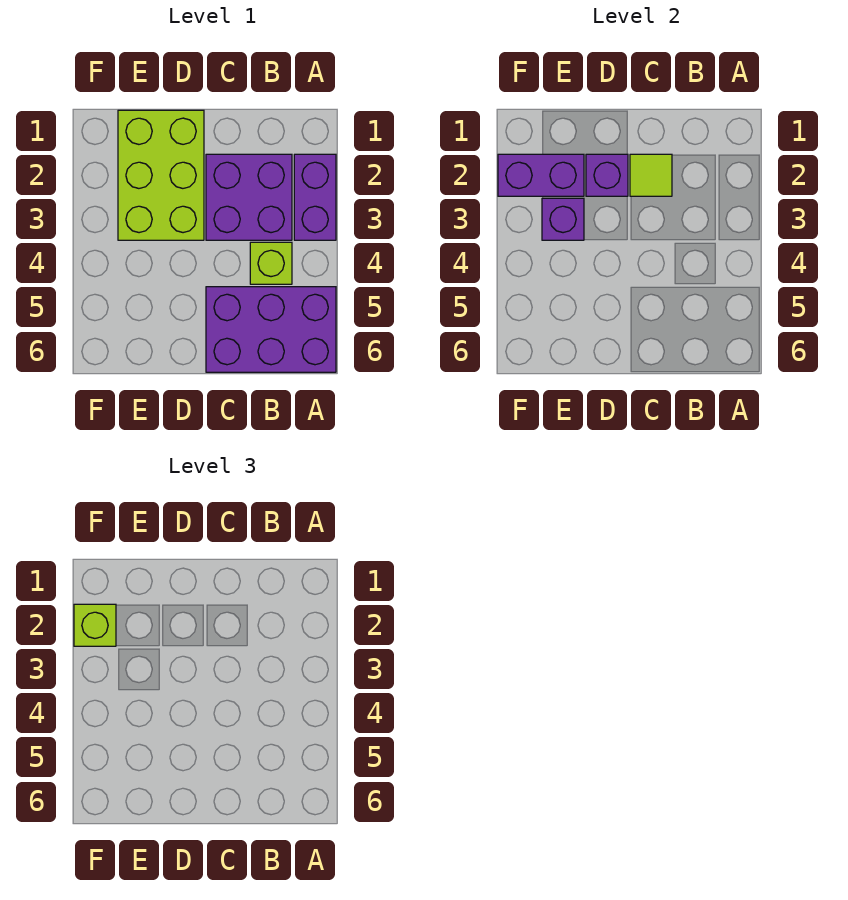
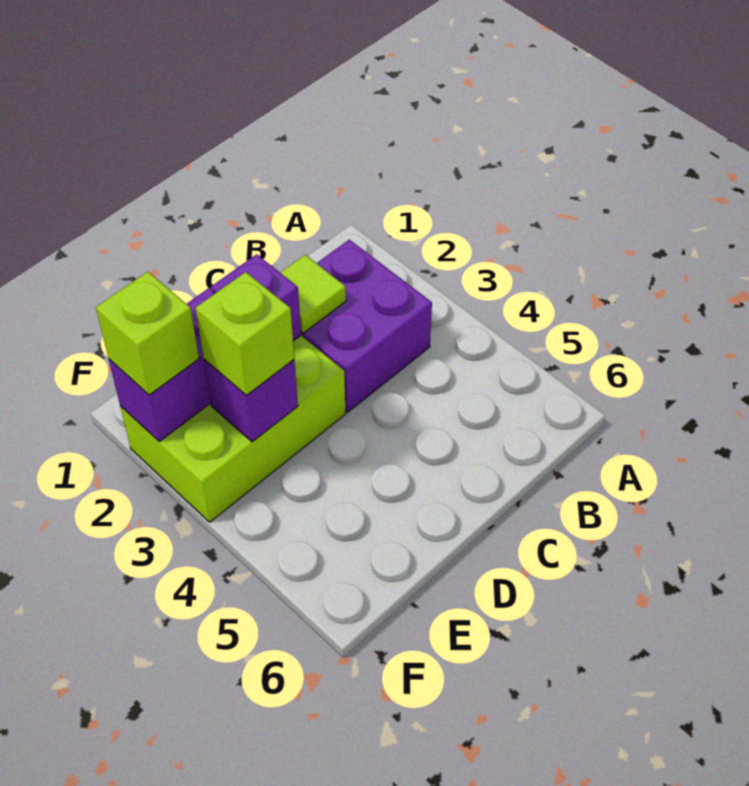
purple 1x2 brick [294,154,336,240] -> none
purple 2x3 brick [206,287,336,372] -> none
lime 1x1 brick [250,242,292,284] -> lime 1x1 brick moved to [196,272,294,395]
lime 2x3 brick [118,110,204,240] -> lime 2x3 brick turned to [120,336,346,522]

